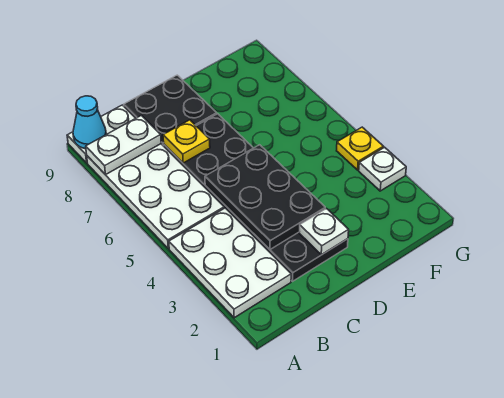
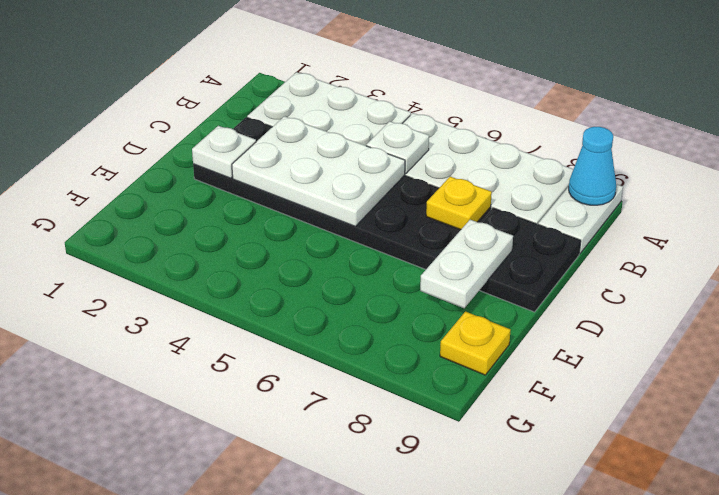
white 1x2 plate [86,115,161,175] -> white 1x2 plate moved to [420,220,513,308]
black 2x3 plate [205,145,325,249] -> white 2x3 plate [232,116,405,226]
white 1x1 plate [359,147,406,191] -> white 1x1 plate moved to [366,121,429,174]
yellow 1x1 plate [337,127,384,170] -> yellow 1x1 plate moved to [440,312,511,375]

